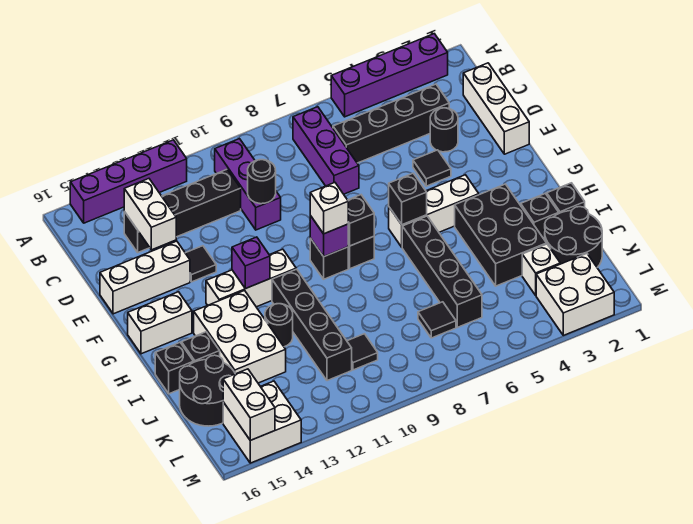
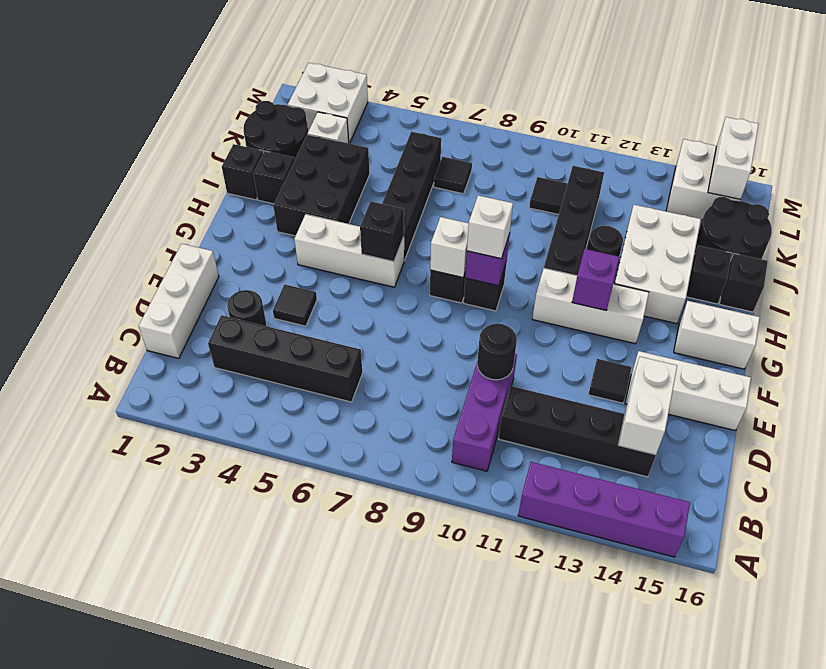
purple 1x4 brick [331,34,448,117] -> none
purple 1x3 brick [293,107,359,194] -> none
black 1x1 brick [348,195,374,246] -> white 1x1 brick [430,217,469,278]

